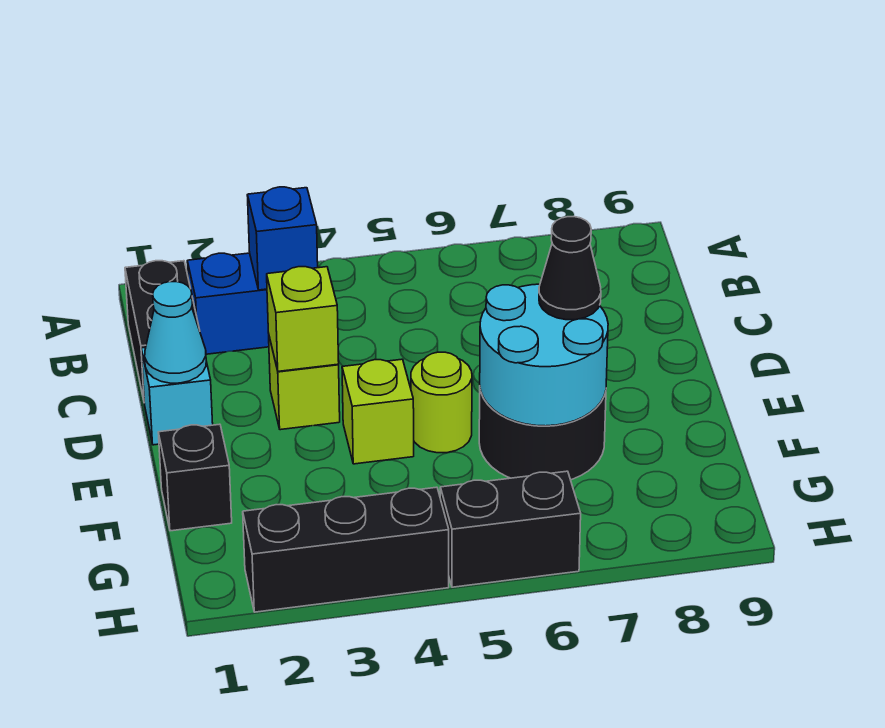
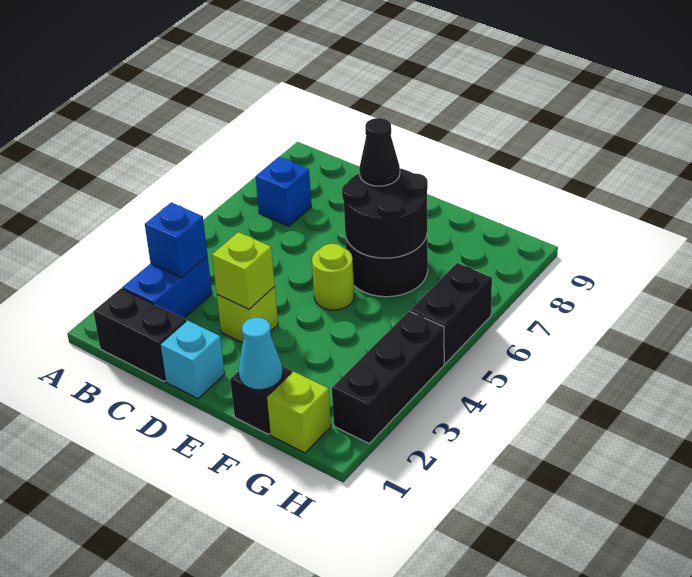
none -> blue 1x1 brick [256,157,311,226]
cyan 1x1 cone [145,282,206,383] -> cyan 1x1 cone moved to [238,317,283,390]
lime 1x1 brick [342,359,414,464] -> lime 1x1 brick moved to [267,371,331,453]
cyan 2x2 round brick [480,284,608,426] -> black 2x2 round brick [342,169,428,258]

